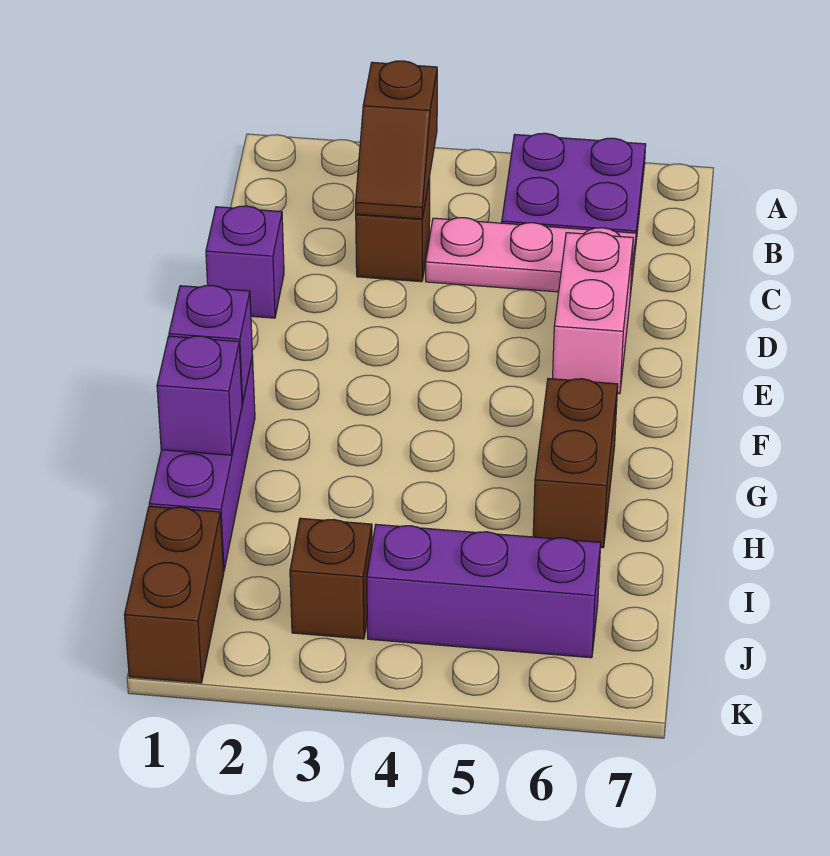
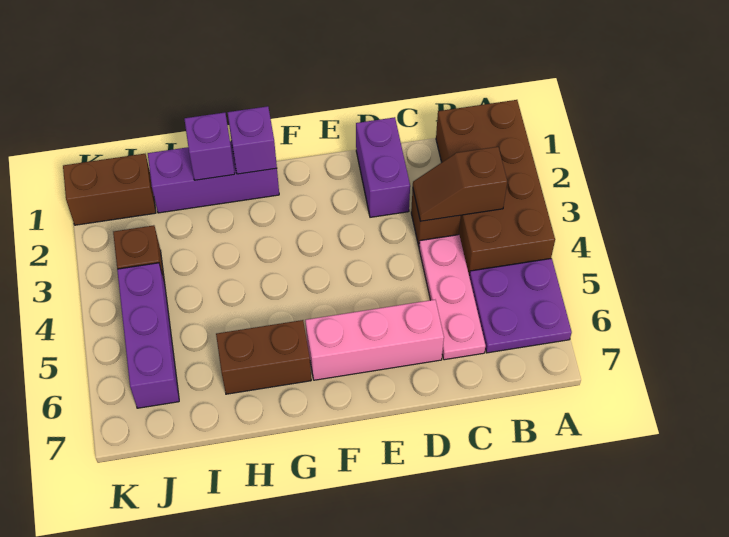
none -> brown 2x4 brick [436,100,555,275]
purple 1x1 brick [206,206,284,318] -> purple 1x2 brick [356,117,410,217]
pink 1x2 brick [553,232,633,394] -> pink 1x3 brick [305,300,444,380]

